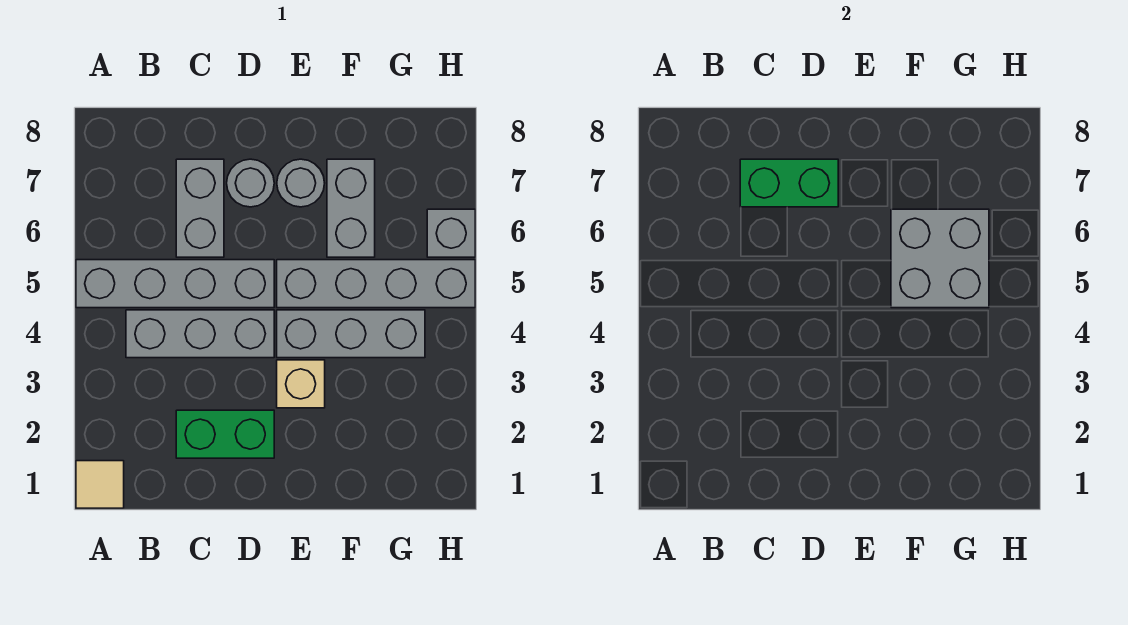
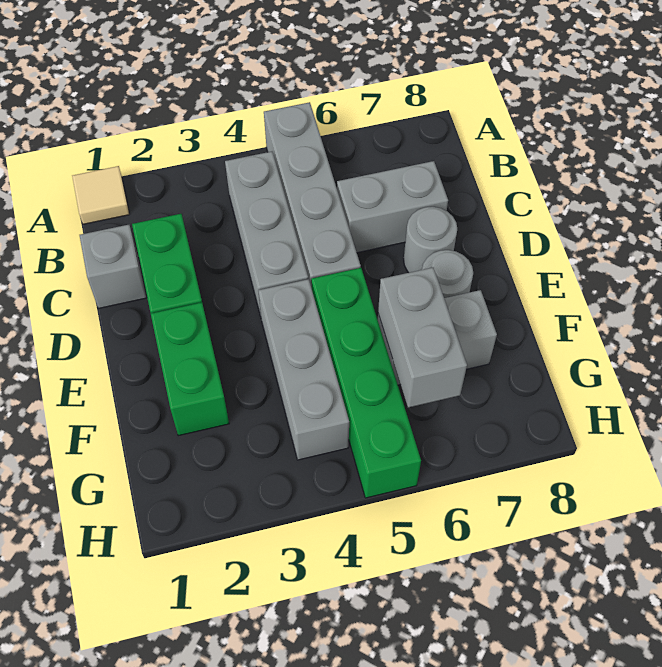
green 1x2 brick [740,159,838,207] -> green 1x2 brick moved to [151,302,229,436]
tan 1x1 brick [277,360,325,408] -> none
grey 1x4 brick [277,260,475,308] -> green 1x4 brick [311,268,421,498]
grey 2x2 brick [891,209,989,308] -> grey 1x2 brick [378,268,467,408]
grey 1x1 brick [427,209,475,257] -> grey 1x1 brick moved to [80,225,147,308]

